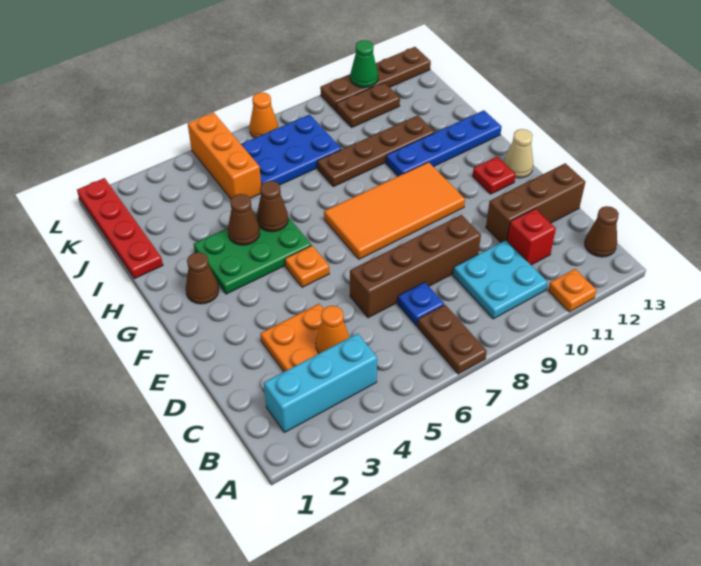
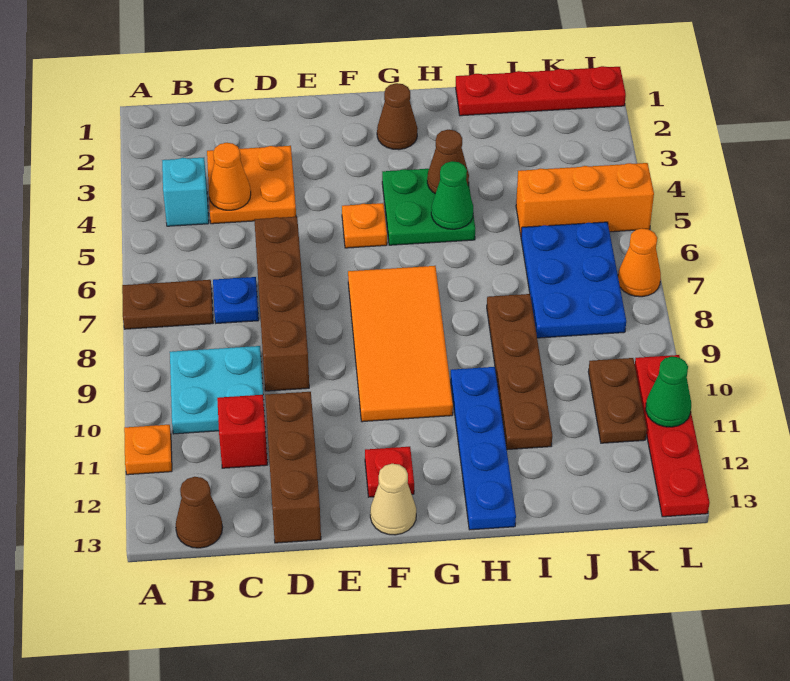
cyan 1x3 brick [264,334,377,432] -> cyan 1x1 brick [162,158,209,226]
green 2x3 plate [194,215,311,294] -> green 2x2 plate [382,169,475,245]
brown 1x1 cone [257,181,288,232] -> green 1x1 cone [431,161,473,229]
brown 1x4 plate [320,47,431,111] -> red 1x4 plate [635,355,710,517]

